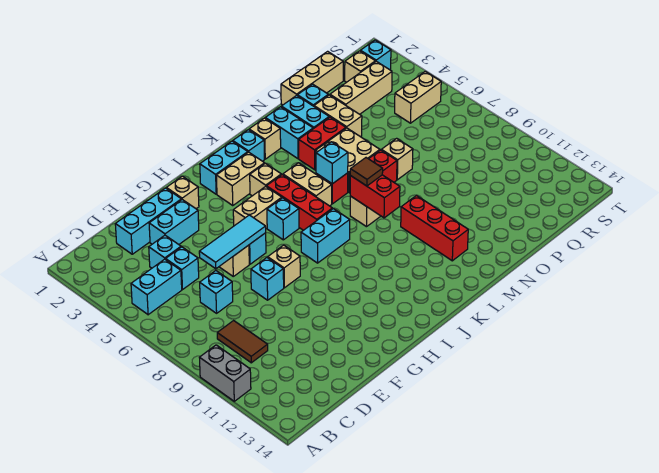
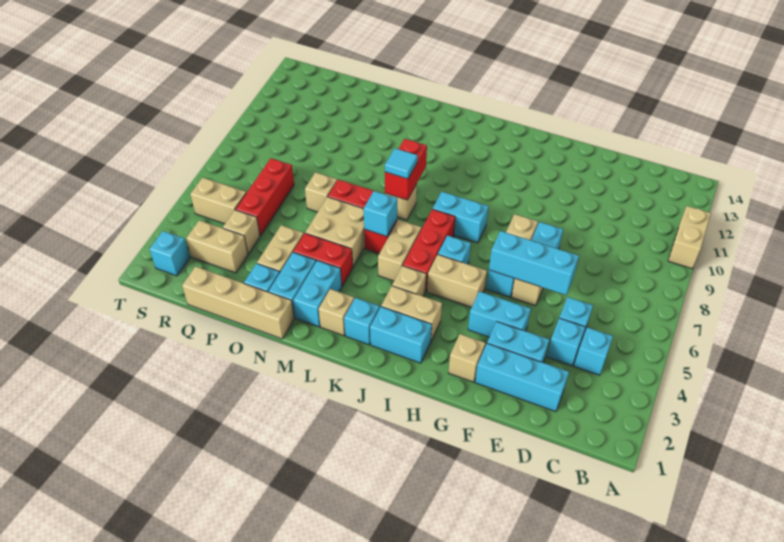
grey 1x2 brick [199,345,251,401] -> tan 1x2 brick [668,206,711,269]
cyan 1x2 brick [131,259,182,315] -> cyan 1x2 brick moved to [468,291,531,337]
brown 1x2 tile [217,321,268,363] -> none
cyan 1x1 brick [200,271,233,313] -> cyan 1x1 brick moved to [574,327,613,375]
cyan 1x3 tile [199,215,266,269] -> cyan 1x3 brick [489,231,579,295]
brown 1x1 tile [350,158,383,186] -> cyan 1x1 tile [385,148,418,179]
red 1x3 brick [401,196,468,261] -> red 1x3 brick moved to [236,158,294,236]
tan 1x3 brick [281,51,343,105] -> tan 1x4 brick [182,266,294,339]
tan 1x3 brick [330,61,392,114] -> tan 1x2 brick [187,220,248,273]
tan 1x1 brick [345,51,375,82] -> tan 1x1 brick moved to [223,210,260,254]

